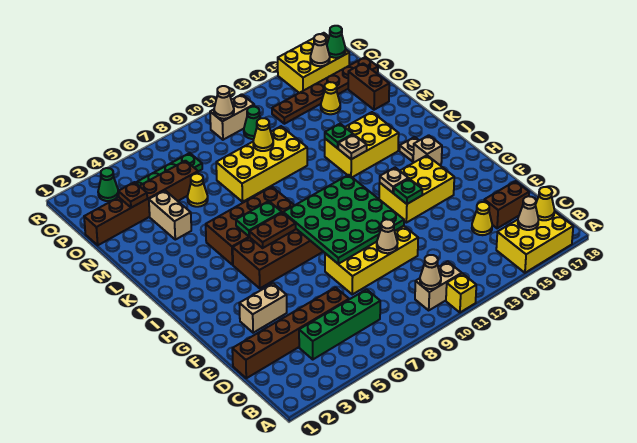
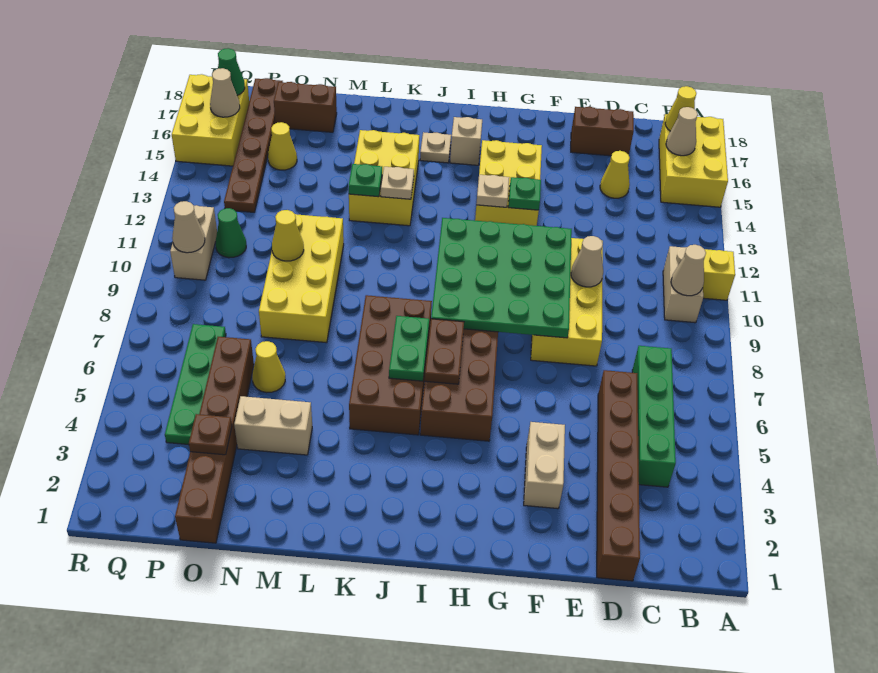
brown 1x2 brick [484,181,529,228] -> brown 1x2 brick turned to [571,107,634,156]
green 1x1 cone [98,168,118,201] -> none

